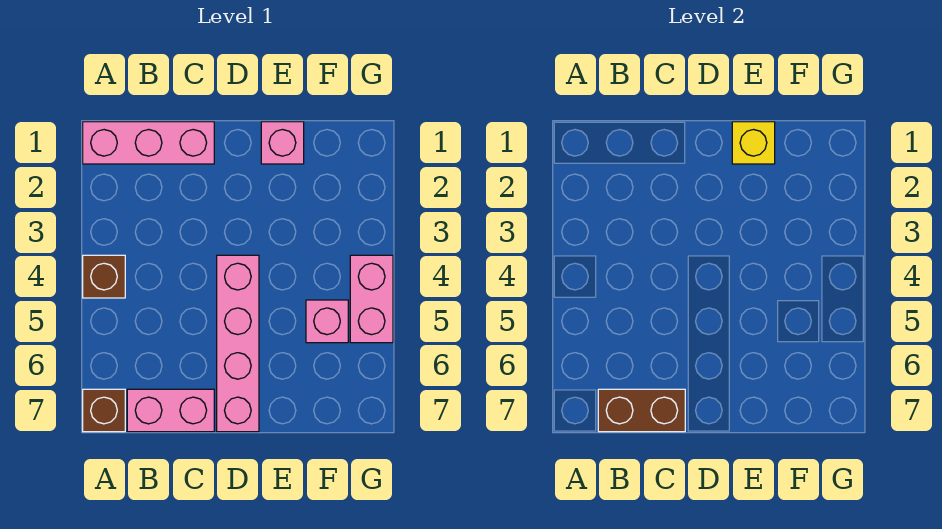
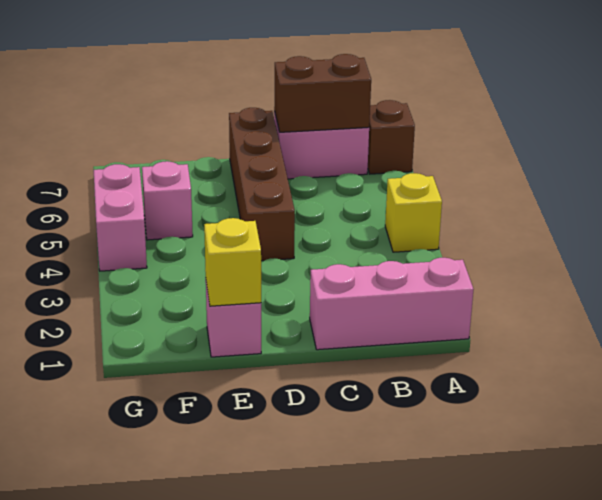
brown 1x1 brick [83,255,125,298] -> yellow 1x1 brick [385,173,442,252]
pink 1x4 brick [217,255,259,432] -> brown 1x4 brick [229,108,295,261]

